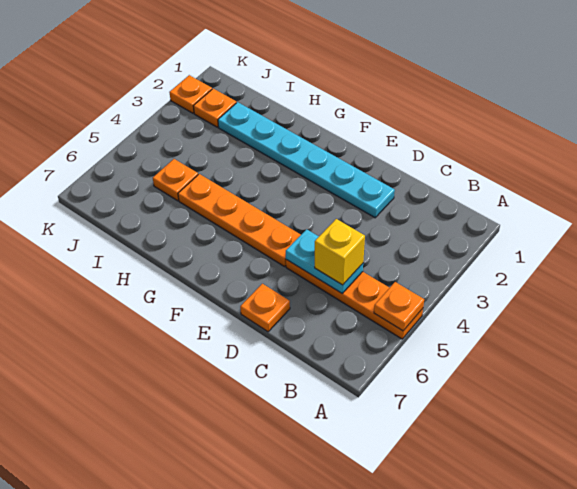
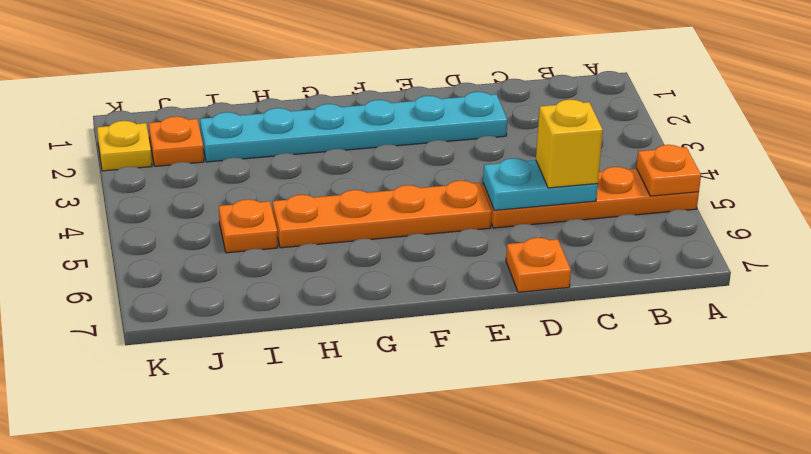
orange 1x1 plate [169,75,212,113] -> yellow 1x1 plate [97,121,152,171]

